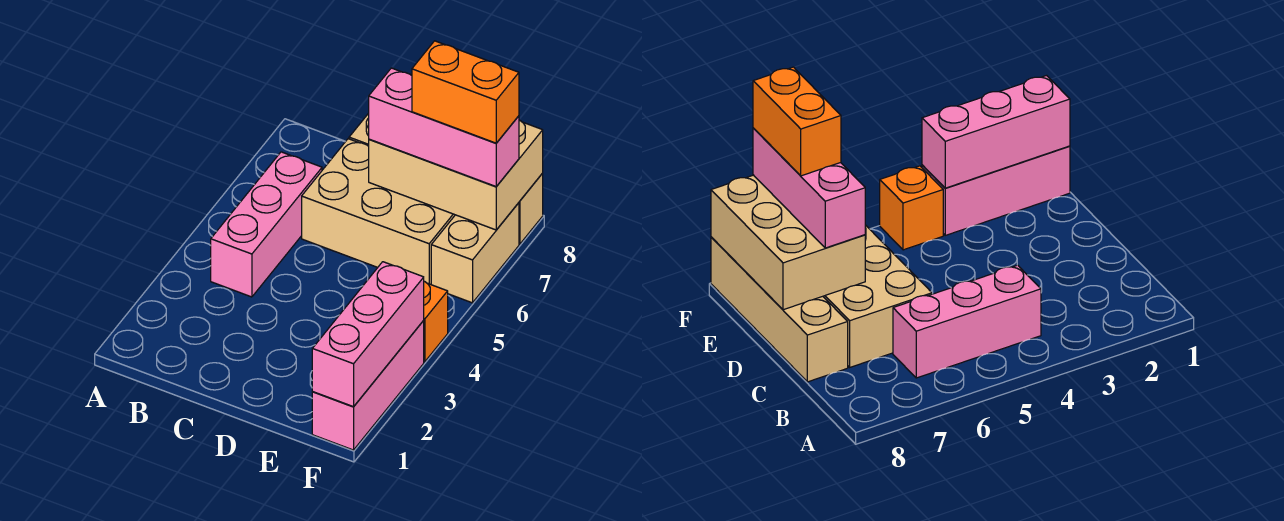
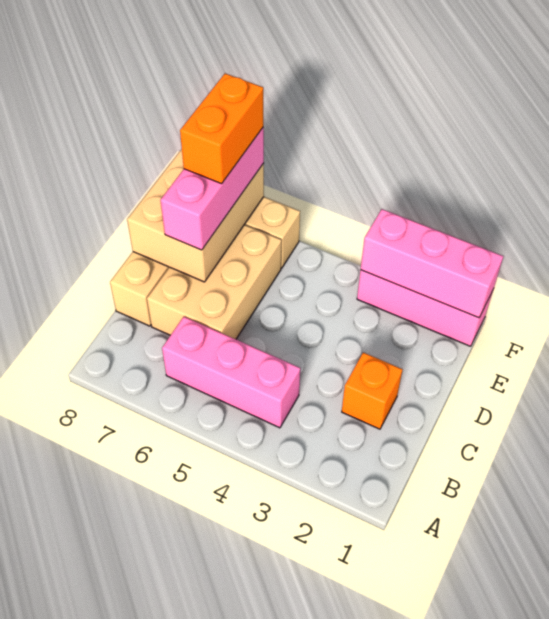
orange 1x1 brick [423,281,448,362] -> orange 1x1 brick moved to [342,353,403,429]

